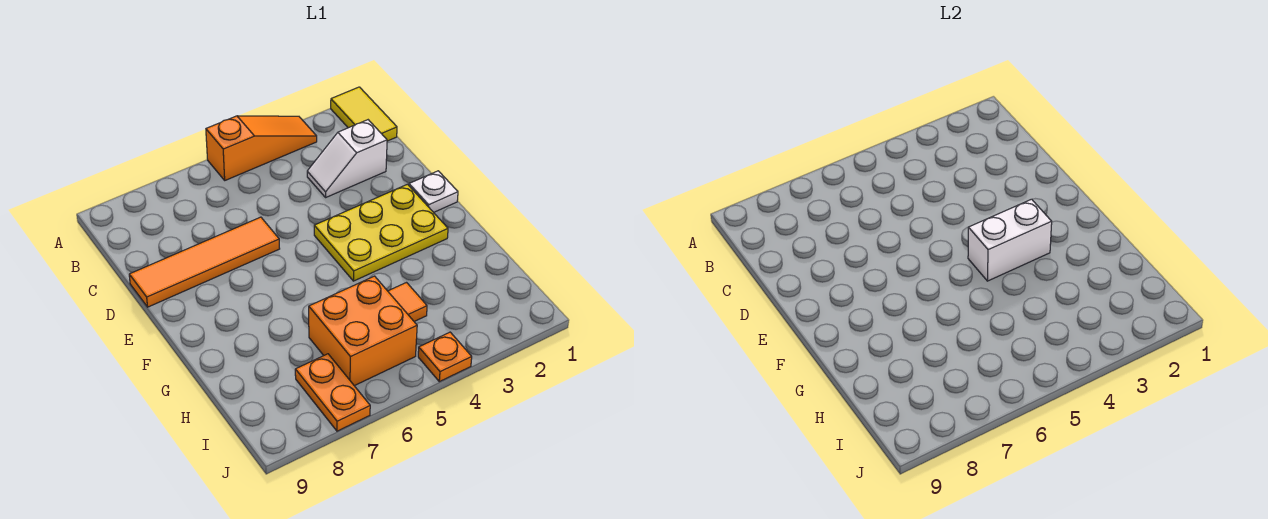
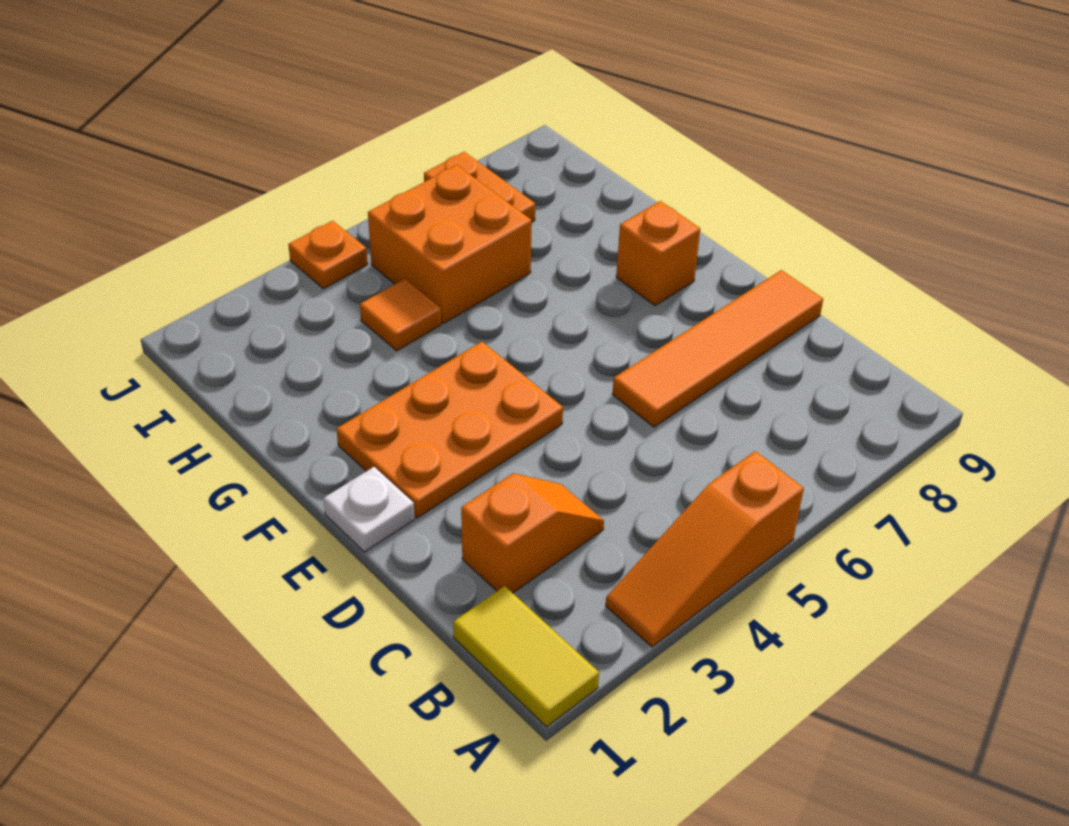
white 1x2 slope [307,120,387,197] -> orange 1x2 slope [461,473,604,593]
yellow 2x3 plate [314,184,448,281] -> orange 2x3 plate [337,342,563,518]
white 1x2 brick [968,199,1052,281] -> none
none -> orange 1x1 brick [616,201,700,306]

